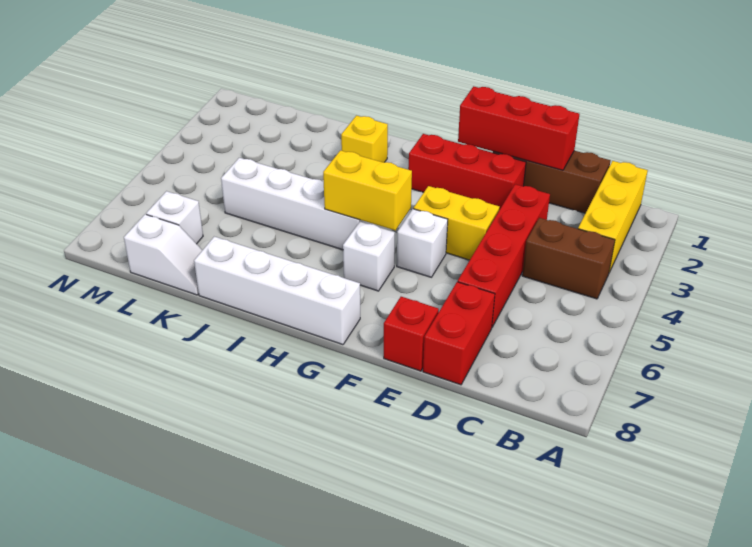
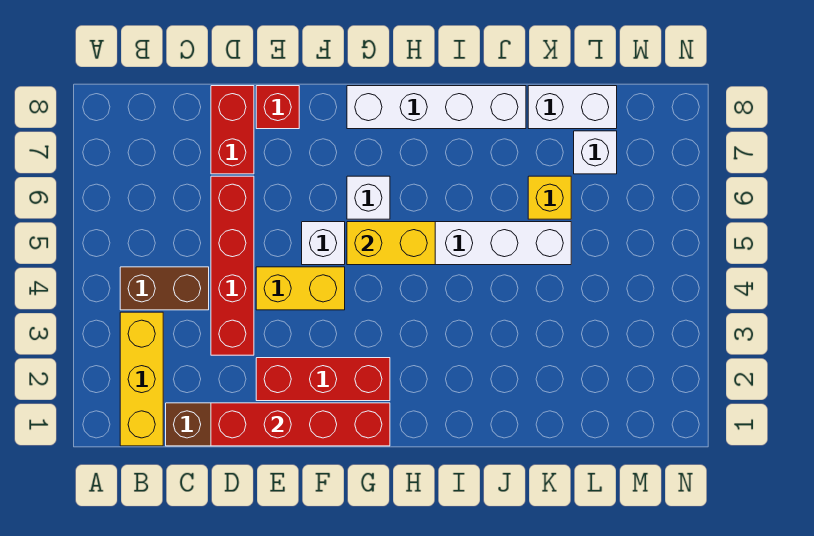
red 1x3 brick [458,86,580,170] -> red 1x4 brick [211,403,390,446]
yellow 1x1 brick [341,116,388,163] -> yellow 1x1 brick moved to [528,176,571,219]
white 1x2 slope [124,214,202,295] -> white 1x2 brick [528,86,617,129]

